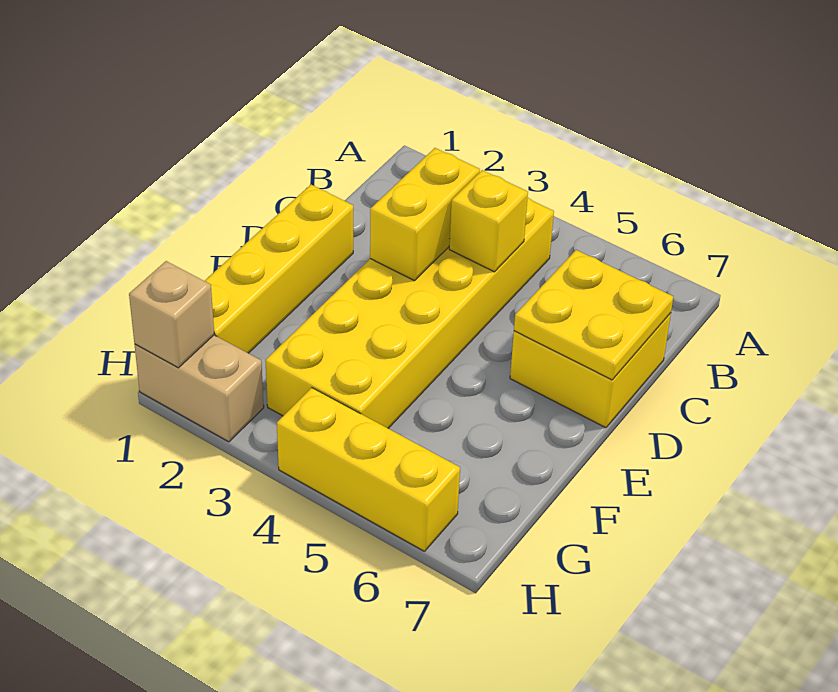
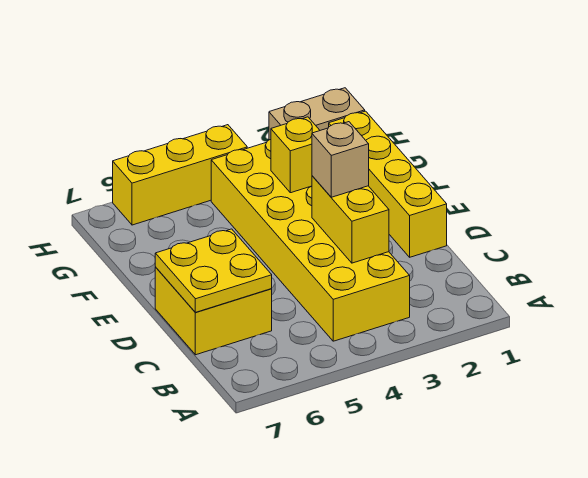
yellow 1x1 brick [449,170,528,272] -> yellow 1x1 brick moved to [271,117,320,193]
tan 1x1 brick [129,261,214,368] -> tan 1x1 brick moved to [312,122,369,197]

